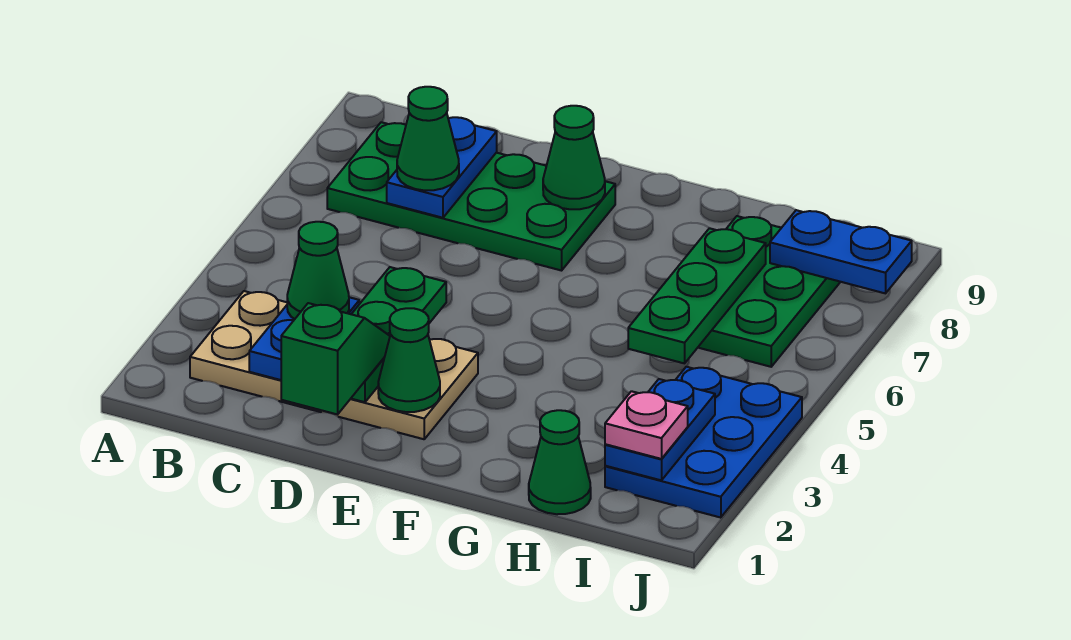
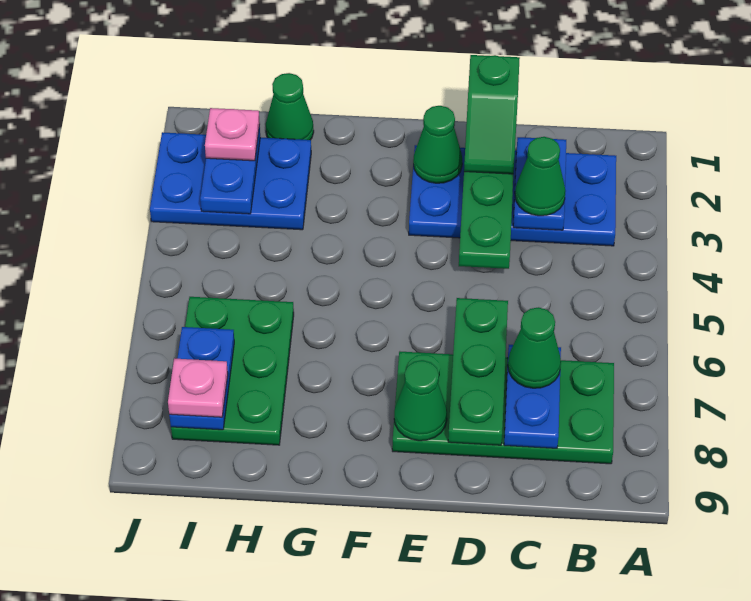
tan 2x4 plate [190,291,478,439] -> blue 2x4 plate [409,145,616,246]
green 1x3 plate [628,228,766,363] -> green 1x3 plate moved to [448,298,508,445]
blue 2x3 plate [605,367,802,518] -> blue 2x3 plate turned to [150,132,311,230]
blue 1x2 plate [770,210,912,293] -> blue 1x2 plate turned to [169,327,234,430]
none -> pink 1x1 plate [168,358,228,417]

